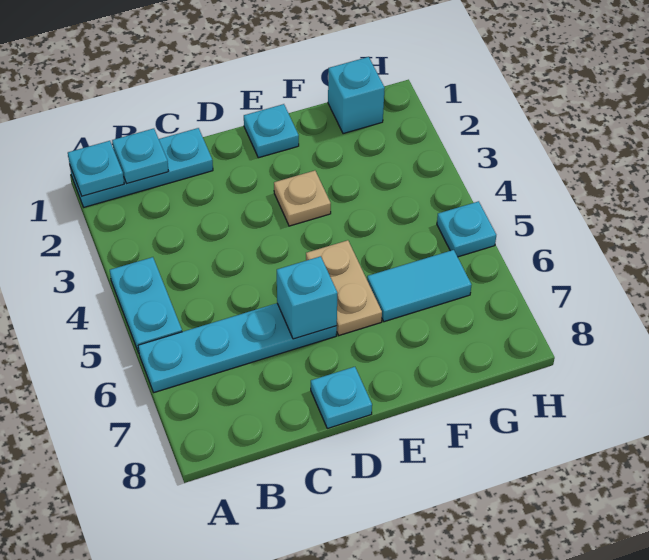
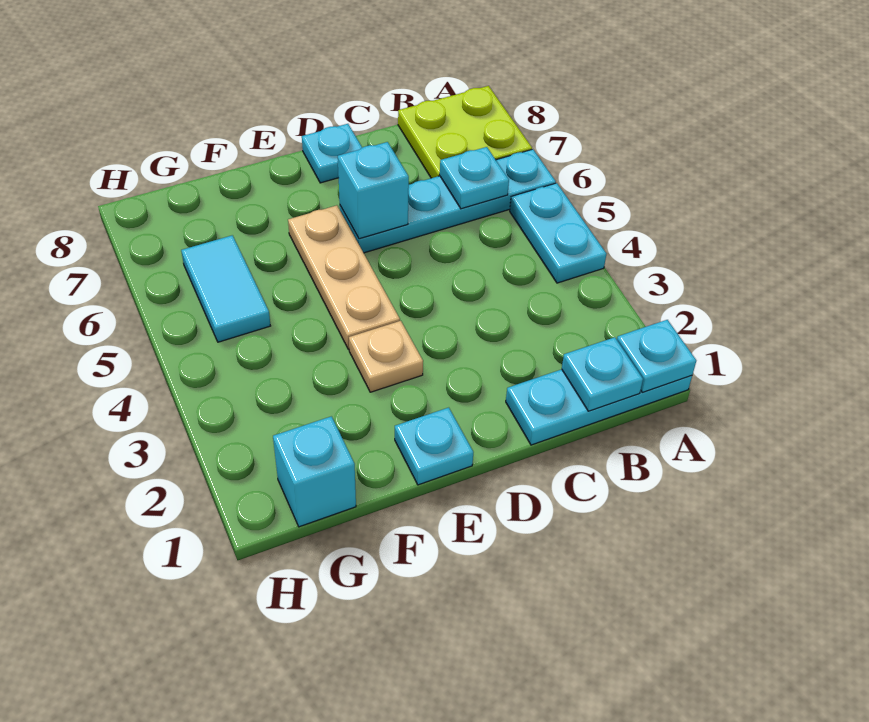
none -> lime 2x2 plate [398,86,532,178]
tan 1x2 plate [306,240,382,335] -> tan 1x3 plate [288,205,400,349]
cyan 1x2 tile [367,250,471,322] -> cyan 1x2 tile turned to [181,235,270,342]
cyan 1x1 plate [437,201,496,257] -> cyan 1x1 plate moved to [440,147,509,209]

